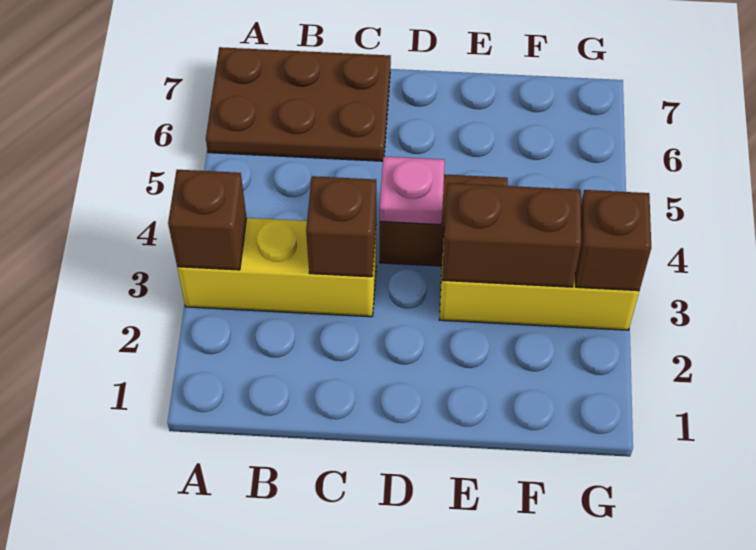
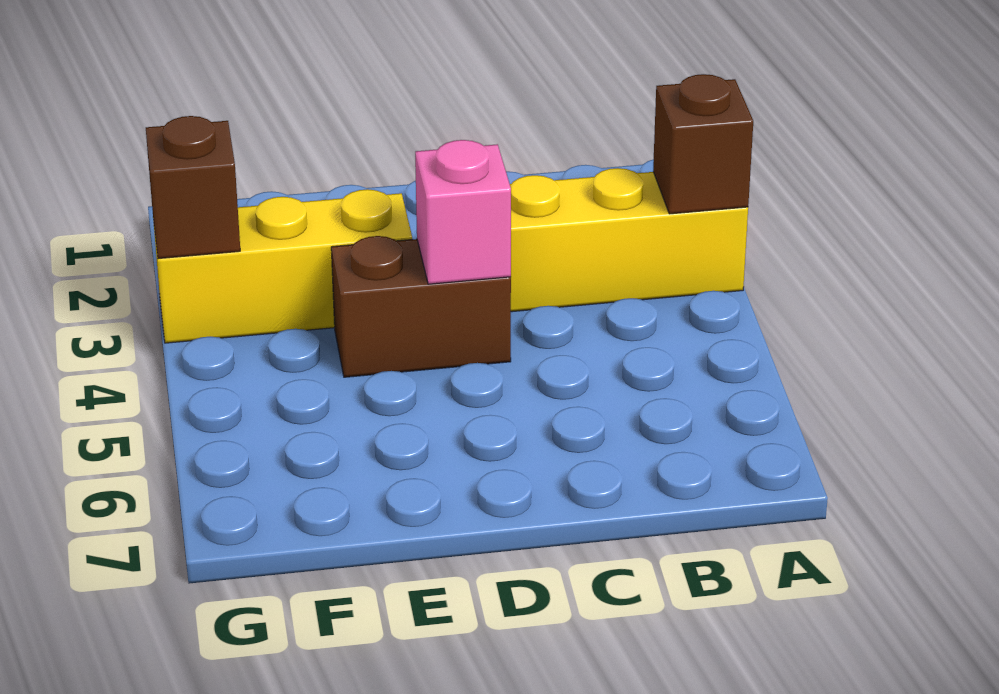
brown 2x3 plate [206,47,391,161] -> none
brown 1x1 brick [306,176,376,277] -> none
pink 1x1 plate [380,157,445,225] -> pink 1x1 brick [415,140,511,284]
brown 1x2 brick [442,183,581,287] -> none

